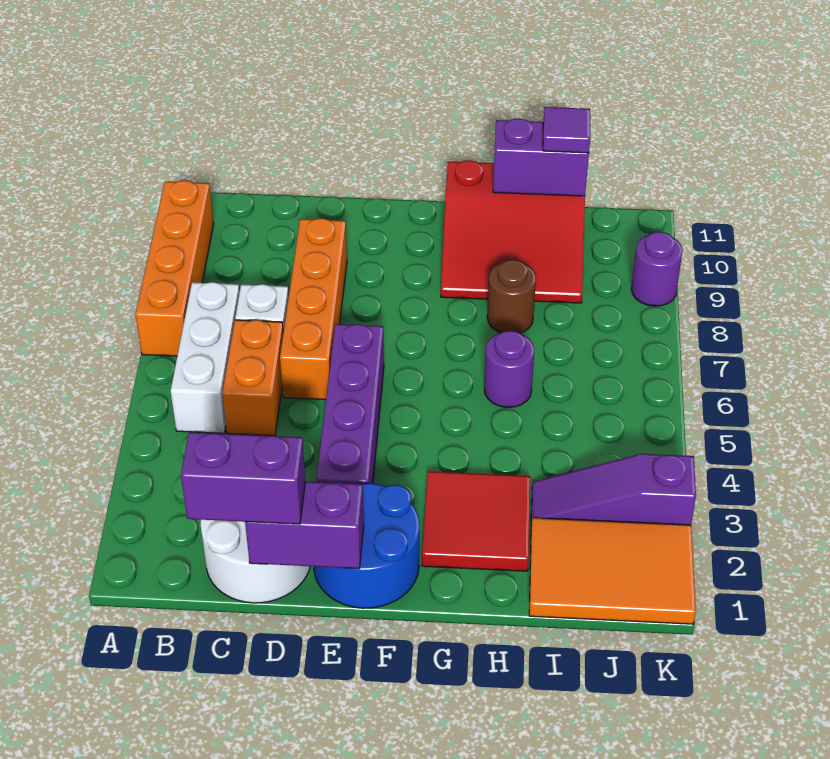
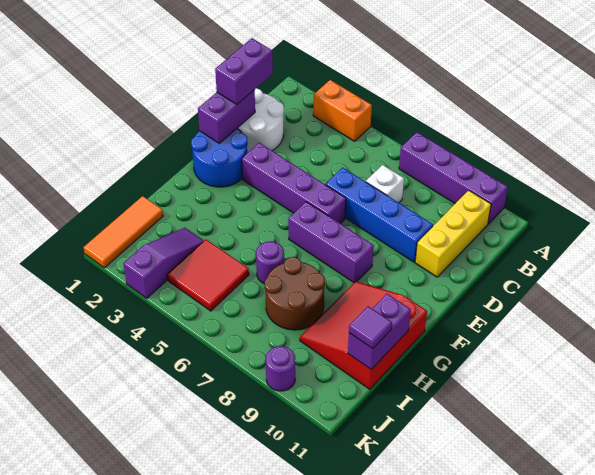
orange 1x4 brick [135,180,214,356] -> purple 1x4 brick [399,132,508,224]
white 1x3 brick [171,282,239,433] -> none
none -> yellow 1x3 brick [415,190,491,277]
orange 1x2 brick [222,320,283,436] -> orange 1x2 brick moved to [313,80,372,141]
orange 1x4 brick [280,218,347,400] -> blue 1x4 brick [325,168,433,262]
none -> purple 1x3 brick [288,202,374,282]
red 2x2 tile [422,471,530,571] -> red 2x2 tile moved to [167,240,249,311]
brown 1x1 round brick [487,260,536,333] -> brown 2x2 round brick [264,257,325,330]
orange 2x3 tile [529,518,696,624] -> orange 1x3 tile [83,196,163,268]

